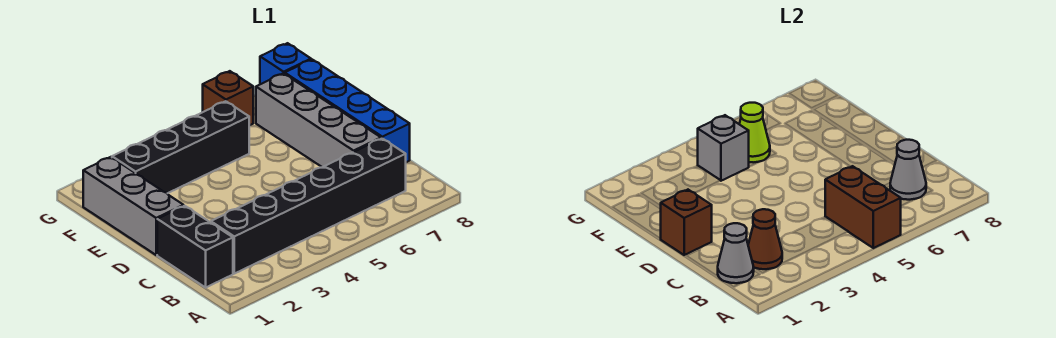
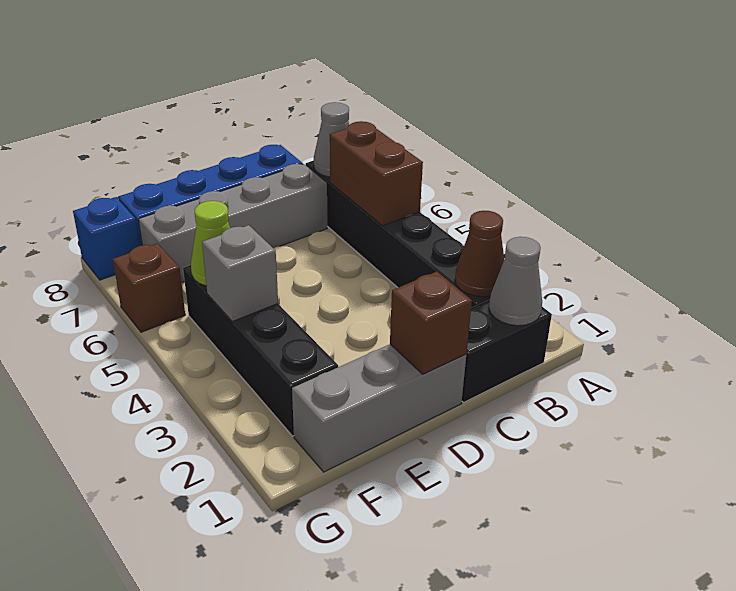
brown 1x2 brick [825,166,901,248] -> brown 1x2 brick turned to [330,121,423,226]

